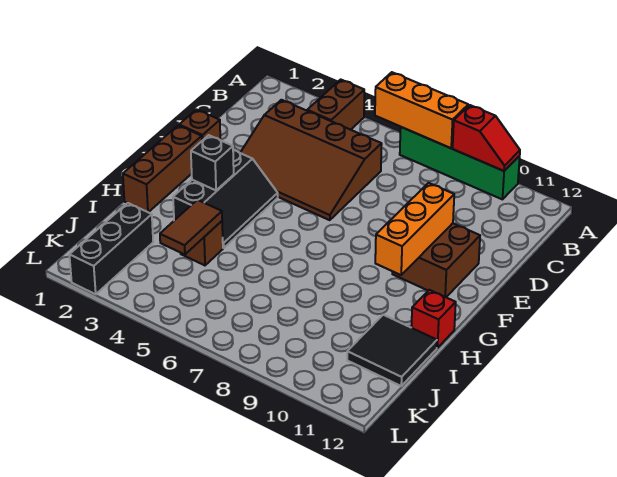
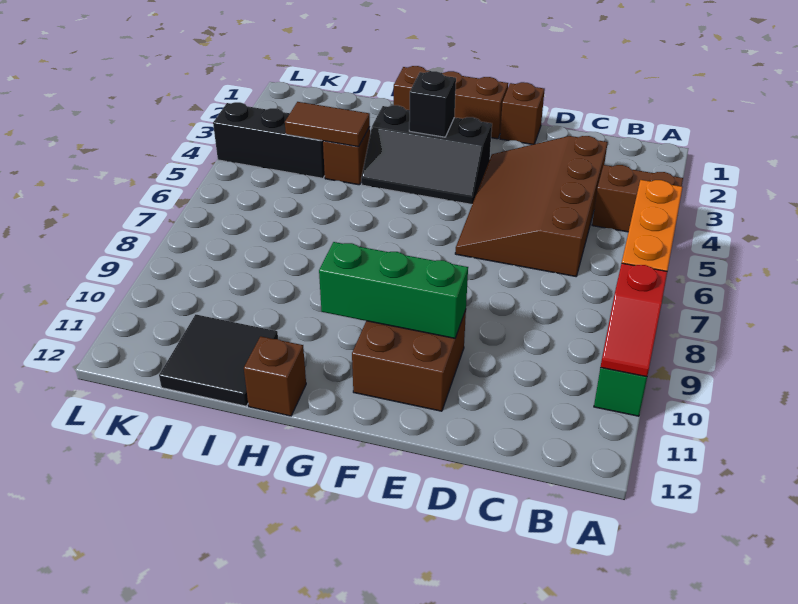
orange 1x3 brick [375,183,454,275] -> green 1x3 brick [319,242,468,338]
red 1x1 brick [411,290,456,348] -> brown 1x1 brick [244,336,306,416]
black 1x3 brick [69,203,153,294] -> black 1x3 brick moved to [213,102,325,178]

